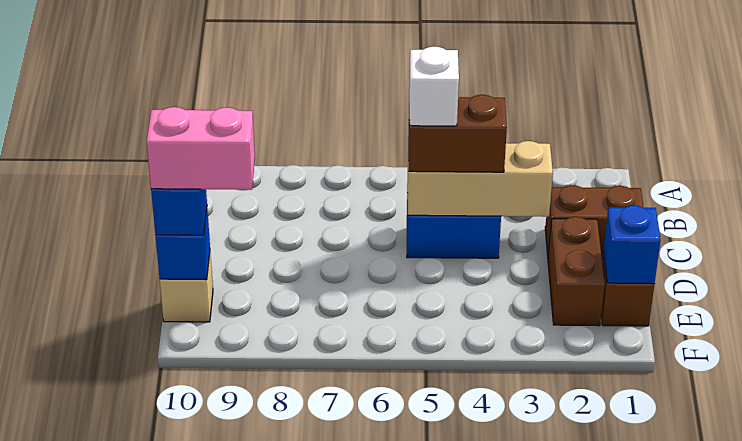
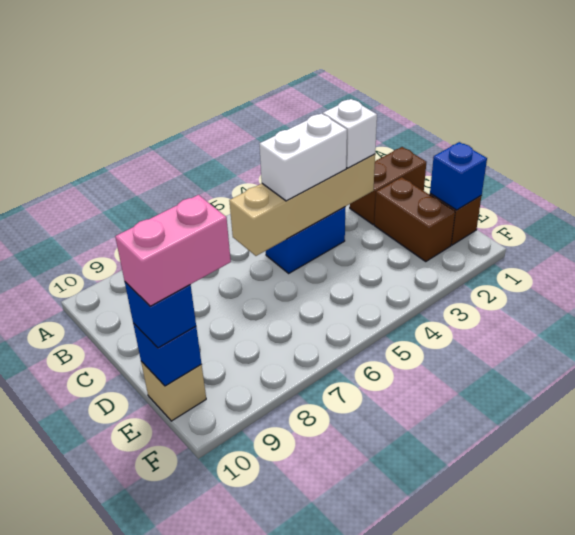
tan 1x3 brick [407,141,553,217] -> tan 1x4 brick [229,154,375,256]
brown 1x2 brick [408,95,507,172] -> white 1x2 brick [260,113,347,201]
white 1x1 brick [409,47,459,126] -> white 1x1 brick moved to [323,99,377,168]

